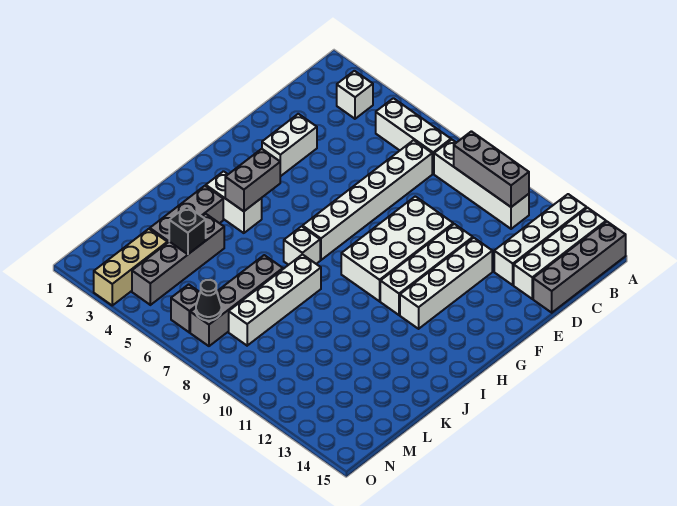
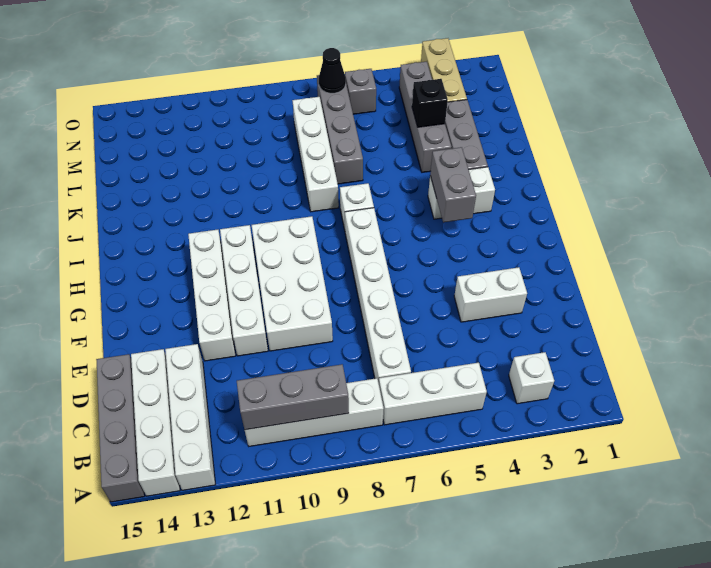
white 1x2 brick [262,114,317,176] -> white 1x2 brick turned to [454,267,527,322]

